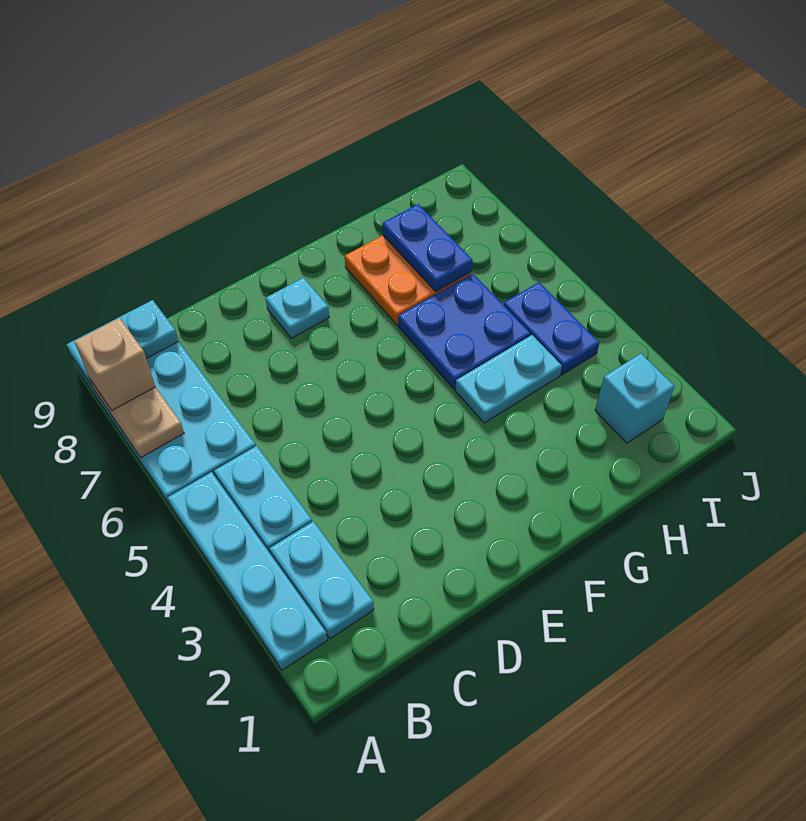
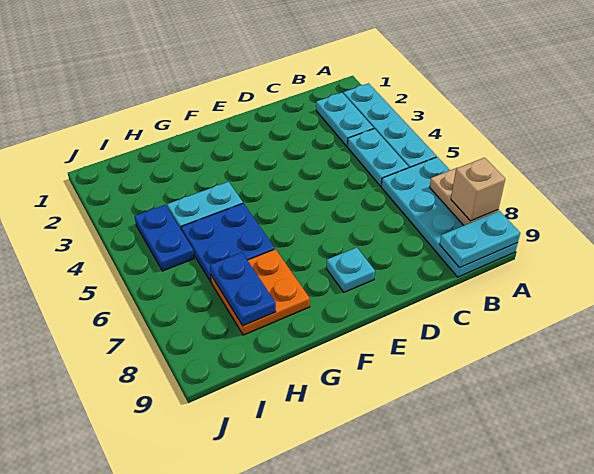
cyan 1x1 brick [595,354,674,443] -> none

